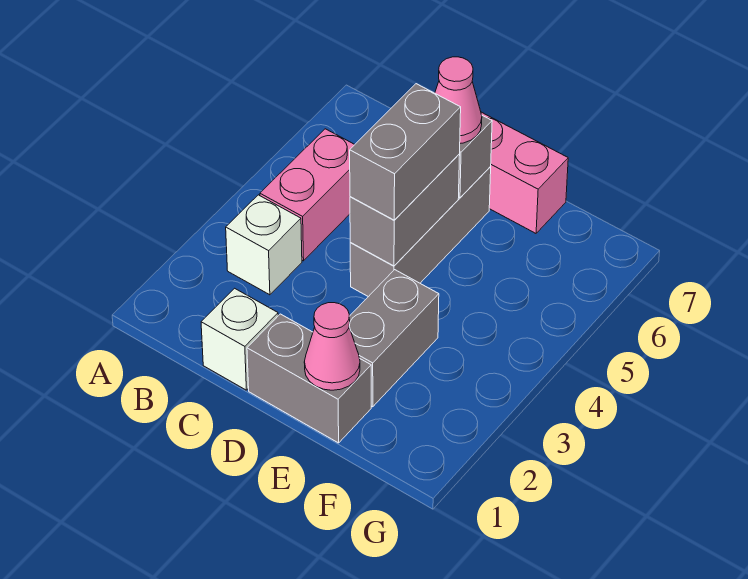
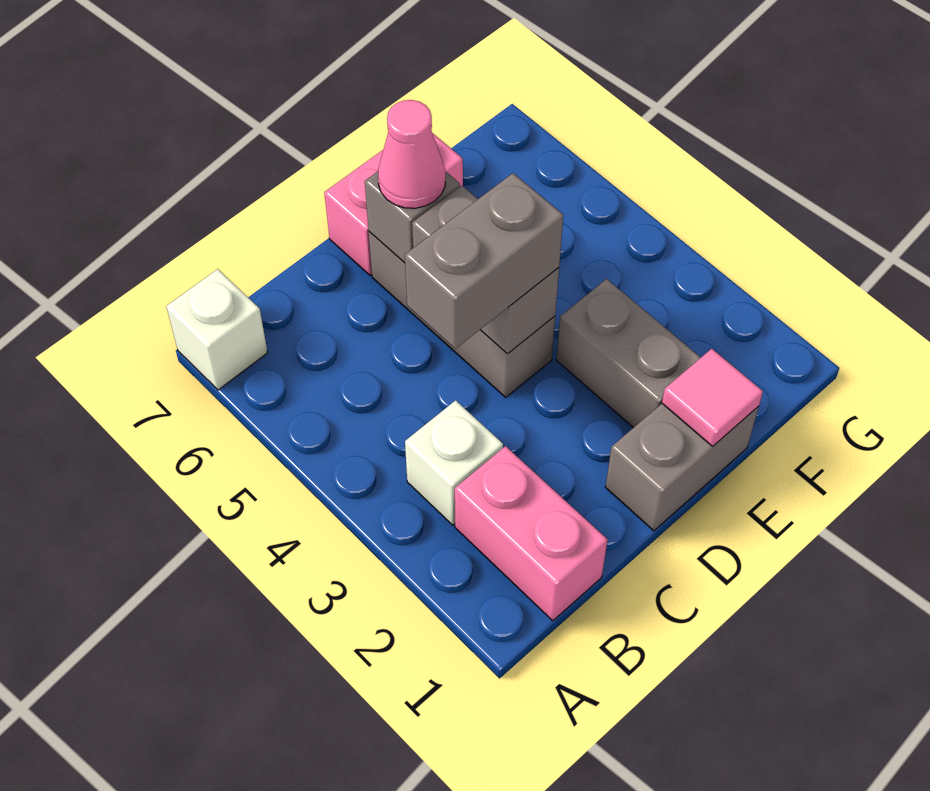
pink 1x2 brick [260,129,355,261] -> pink 1x2 brick moved to [455,446,607,621]
white 1x1 brick [201,288,278,390] -> white 1x1 brick moved to [166,269,268,390]
grey 1x2 brick [350,84,461,220] -> grey 1x2 brick turned to [405,173,563,349]
pink 1x1 cone [304,303,360,390] -> pink 1x1 tile [662,349,763,446]

